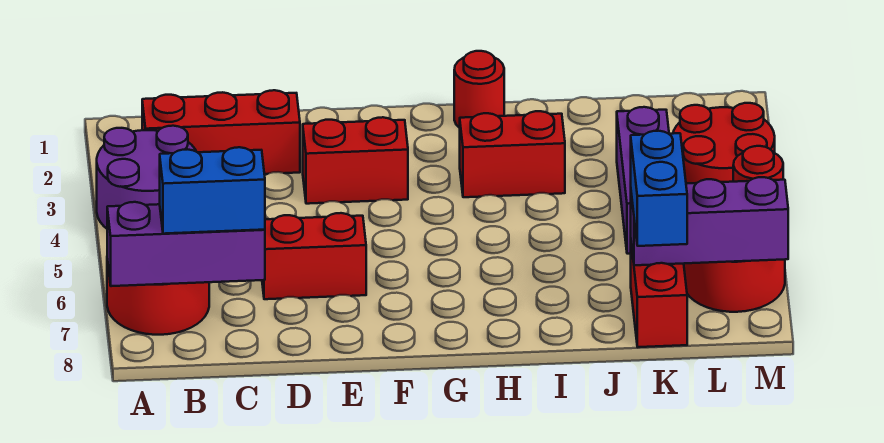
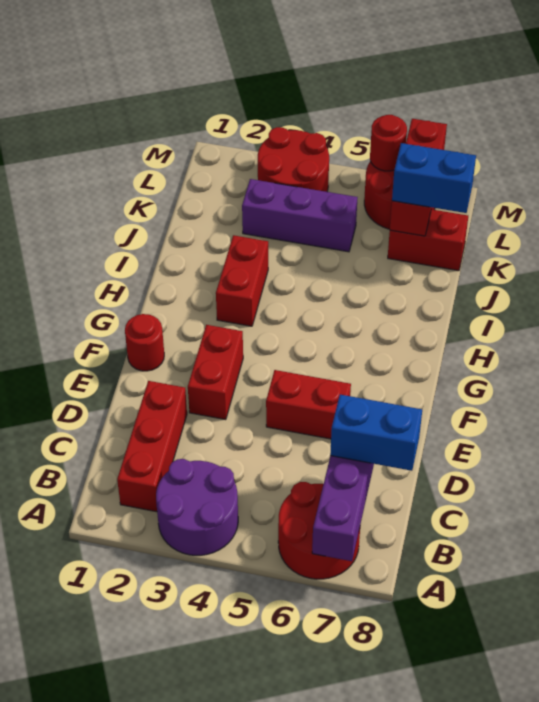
blue 1x2 brick [160,147,265,234] -> blue 1x2 brick turned to [330,395,422,471]
red 1x2 brick [262,213,366,299] -> red 1x2 brick turned to [266,370,351,439]
red 1x1 round brick [454,51,504,128] -> red 1x1 round brick moved to [125,314,164,371]
purple 1x3 brick [631,177,788,265] -> red 1x3 brick [390,119,447,236]

